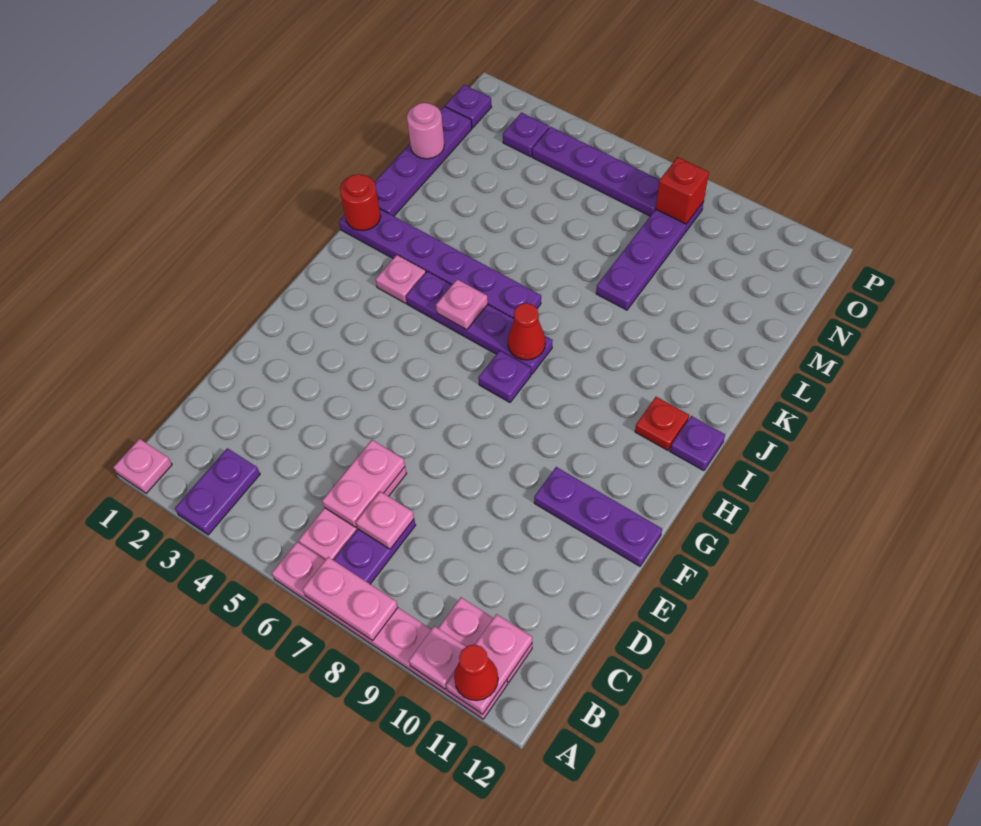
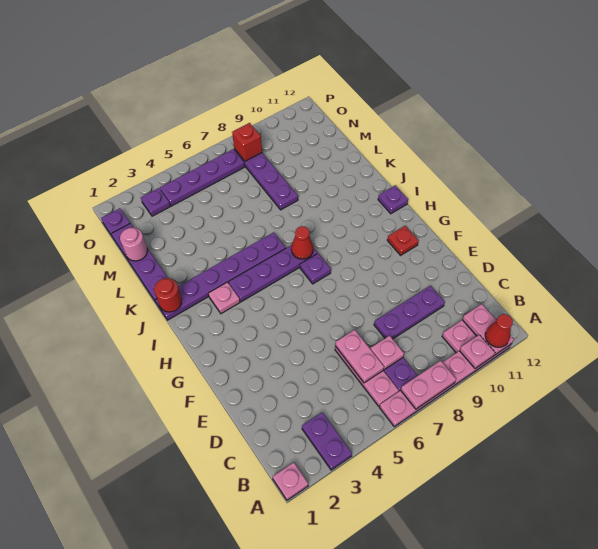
purple 1x3 plate [534,467,662,566] -> purple 1x3 plate moved to [374,286,445,339]
pink 1x1 plate [436,279,488,330] -> none
red 1x1 plate [635,397,689,450] -> red 1x1 plate moved to [387,226,419,255]

